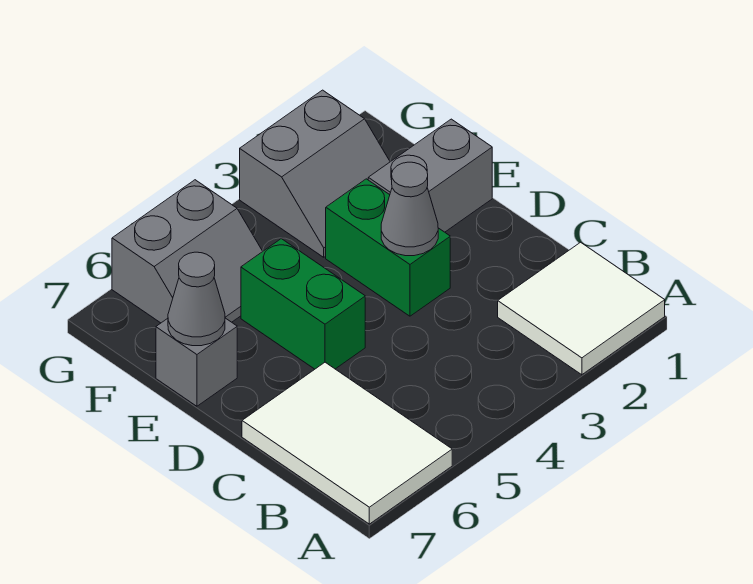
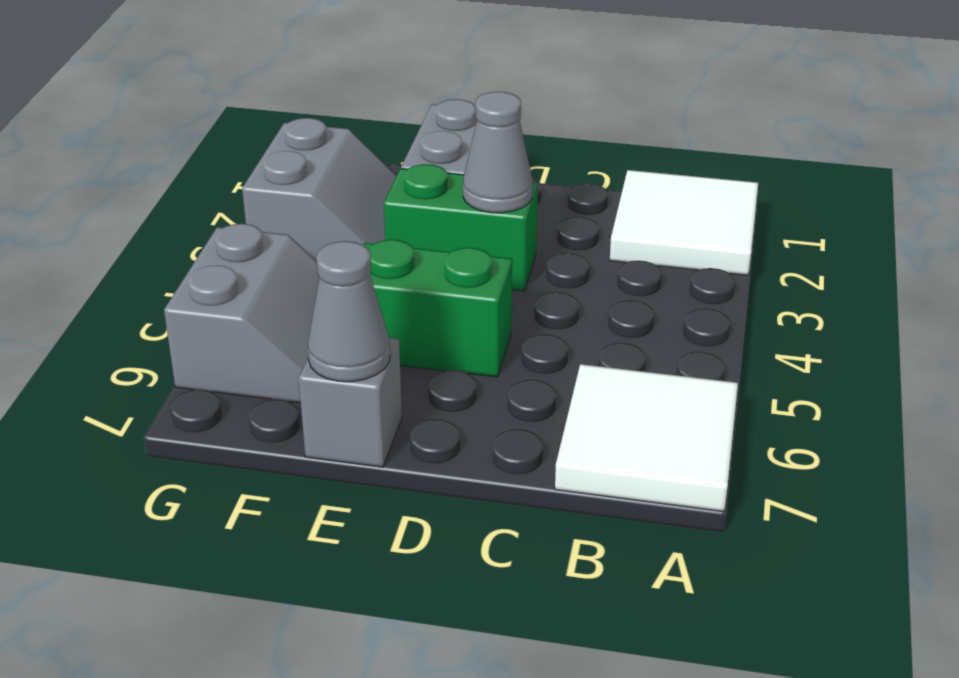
white 2x3 tile [242,362,452,524] -> white 2x2 tile [555,364,738,511]

